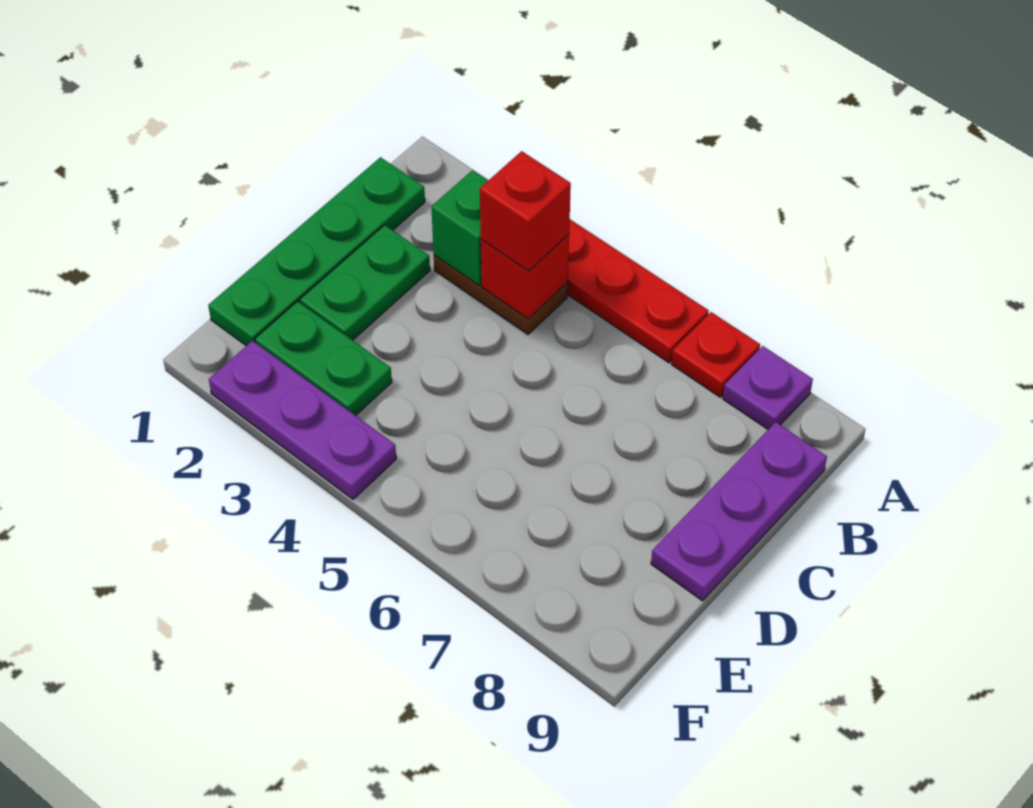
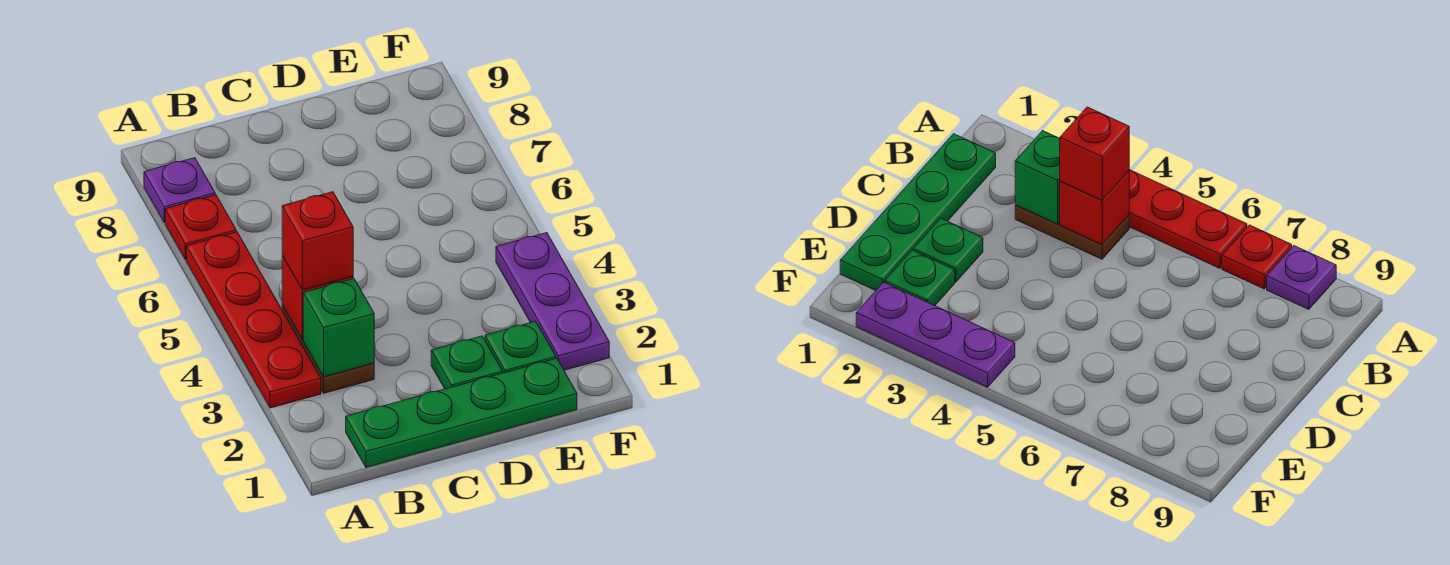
purple 1x3 plate [651,422,827,601] -> none
green 1x2 plate [300,225,430,340] -> green 1x1 plate [431,336,503,389]
green 1x2 plate [255,301,392,416] -> green 1x1 plate [485,321,556,373]

